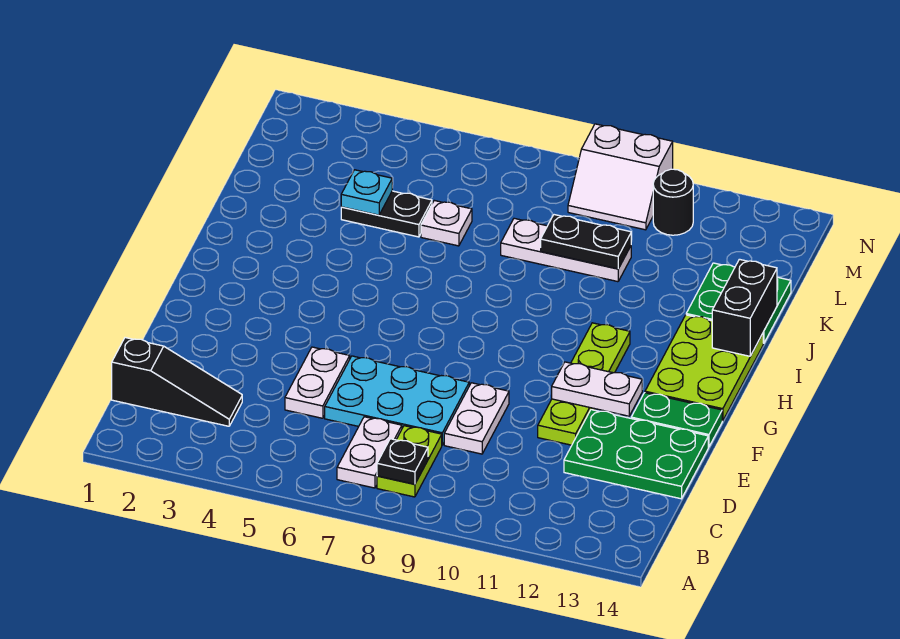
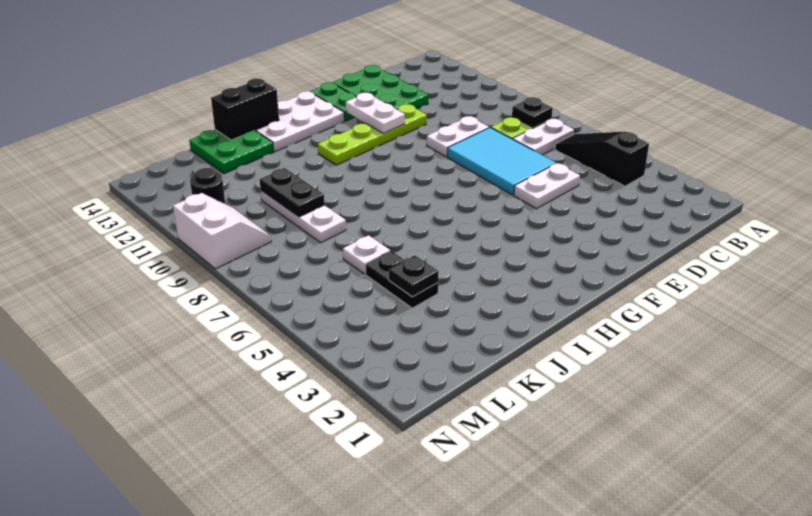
black 1x3 slope [112,338,242,426] -> black 1x3 slope moved to [555,132,649,186]
cyan 2x3 plate [325,356,469,445] -> cyan 2x3 tile [447,128,556,195]
lime 2x3 plate [645,315,763,421] -> white 2x3 plate [255,91,344,152]
cyan 1x1 plate [341,170,392,215] -> black 1x1 plate [389,255,439,297]

